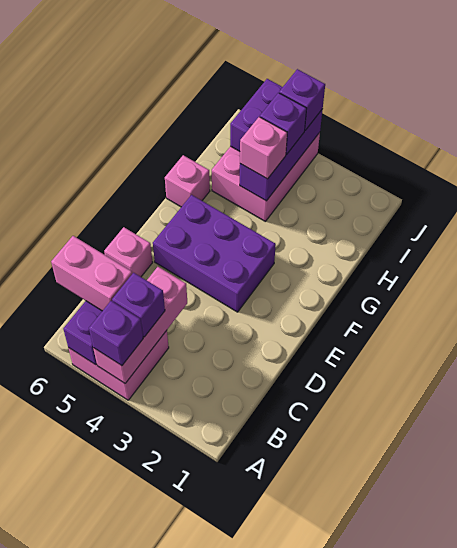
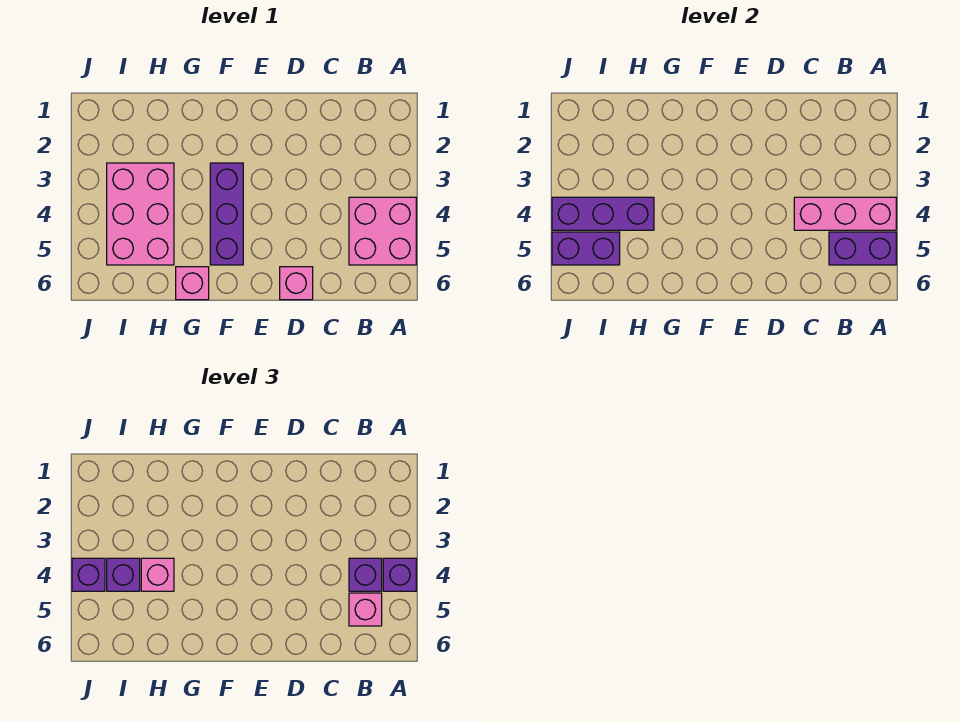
pink 1x2 brick [51,236,132,311] -> pink 1x1 brick [349,593,382,626]
purple 2x3 brick [153,195,276,312] -> purple 1x3 brick [210,163,243,265]
pink 2x3 brick [212,133,320,221] -> pink 2x3 brick turned to [107,163,174,265]

